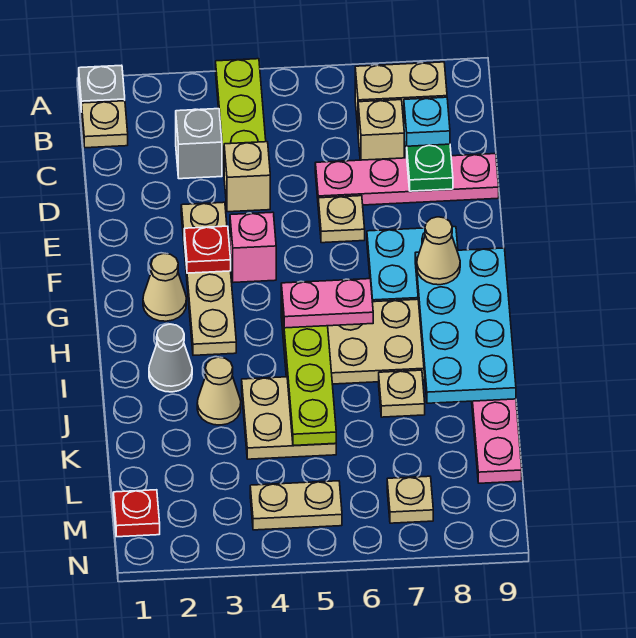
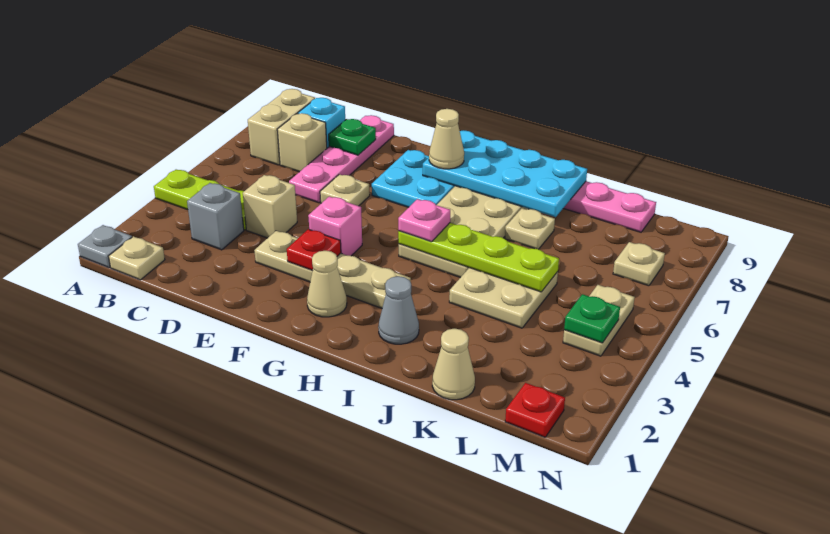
pink 1x2 plate [281,279,373,328] -> pink 1x1 plate [398,199,450,242]
tan 1x1 cone [197,357,241,425] -> tan 1x1 cone moved to [432,329,475,400]
none -> green 1x1 plate [564,294,620,343]

